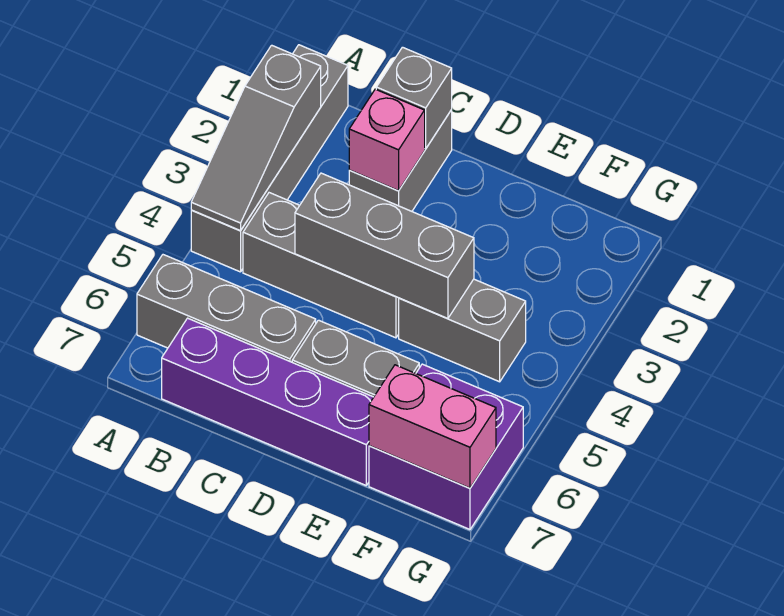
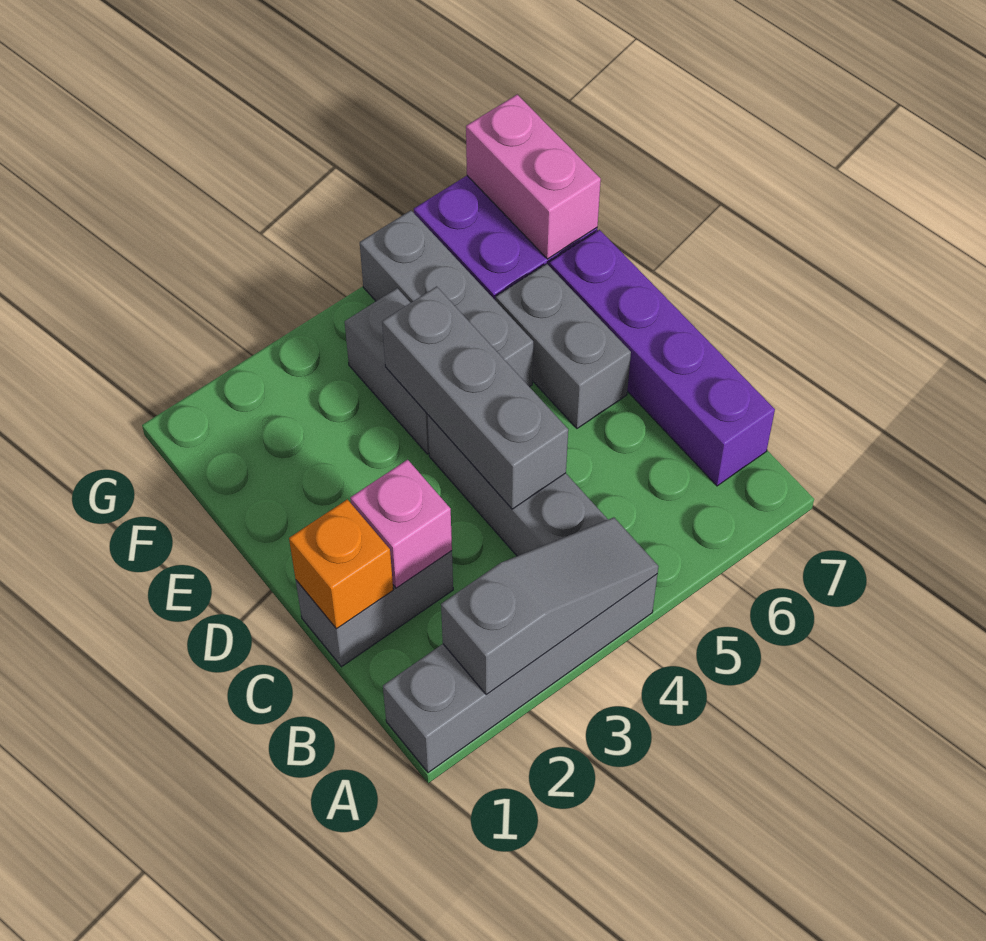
grey 1x3 brick [137,255,316,362] -> grey 1x3 brick moved to [360,210,533,387]
grey 1x1 brick [376,47,452,149] -> orange 1x1 brick [289,499,393,629]

